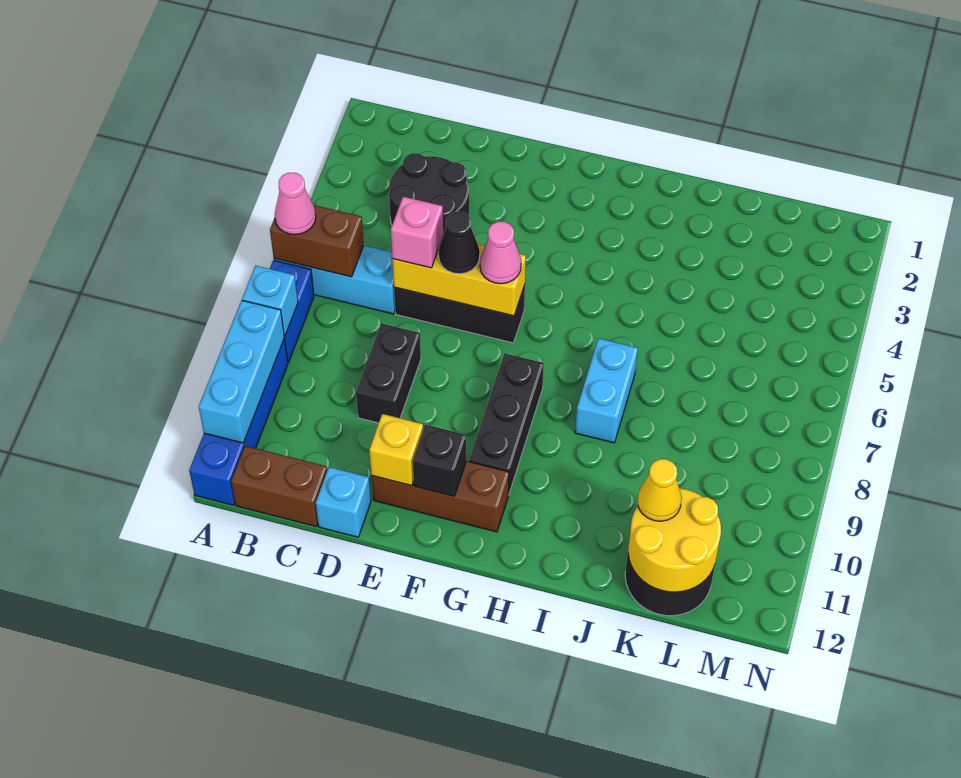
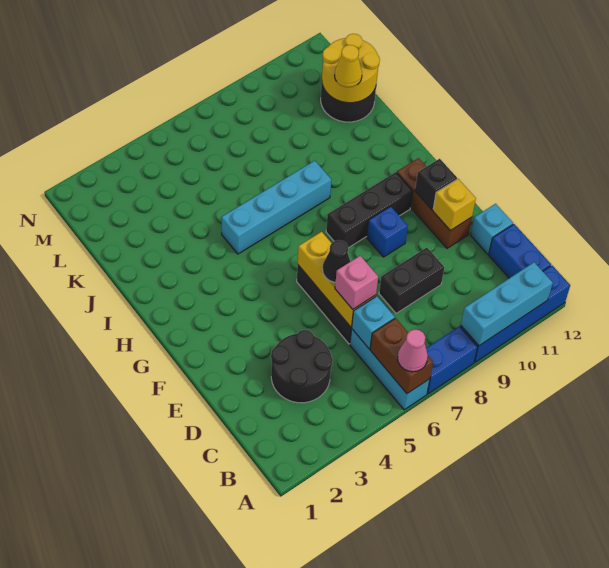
cyan 1x1 brick [242,266,298,336] -> cyan 1x1 brick moved to [352,296,395,349]
brown 1x2 brick [231,446,327,527] -> blue 1x2 brick [489,224,551,278]
pink 1x1 cone [480,222,521,284] -> none
none -> blue 1x1 brick [367,206,408,257]
cyan 1x2 brick [575,338,638,443] -> cyan 1x4 brick [221,161,331,254]

